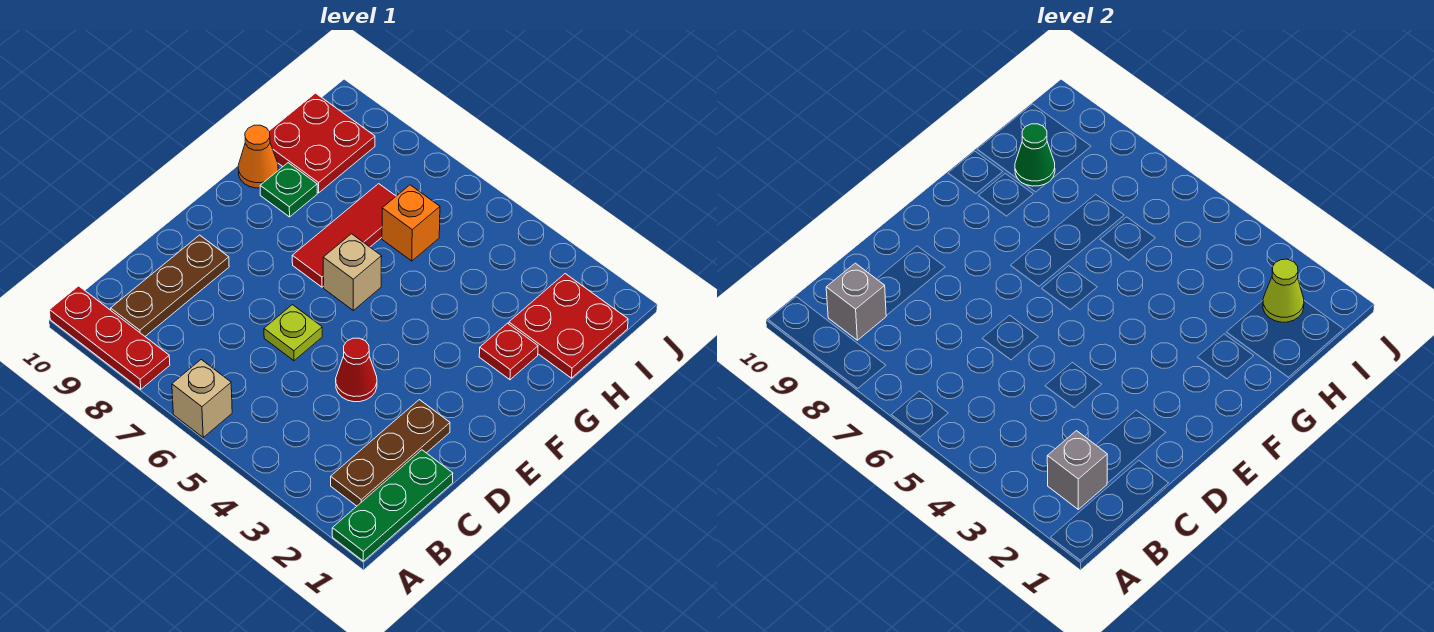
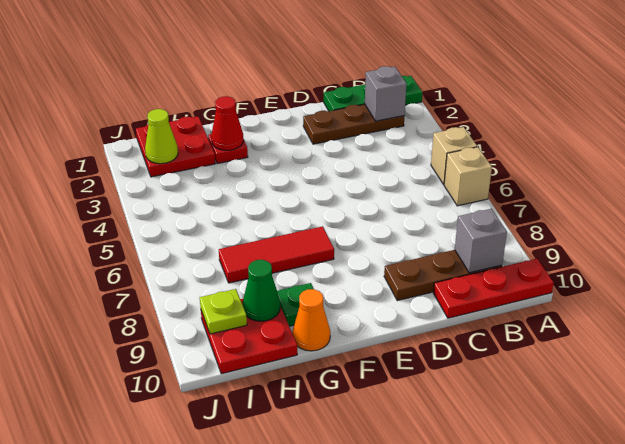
red 1x3 plate [50,286,170,389] -> red 1x3 plate turned to [433,259,554,318]
red 1x1 cone [336,338,377,402] -> red 1x1 cone moved to [211,96,244,150]
lime 1x1 plate [264,305,322,361] -> lime 1x1 plate moved to [200,289,247,334]
tan 1x1 brick [323,234,382,310] -> tan 1x1 brick moved to [431,127,477,185]
orange 1x1 brick [382,185,440,261] -> none

